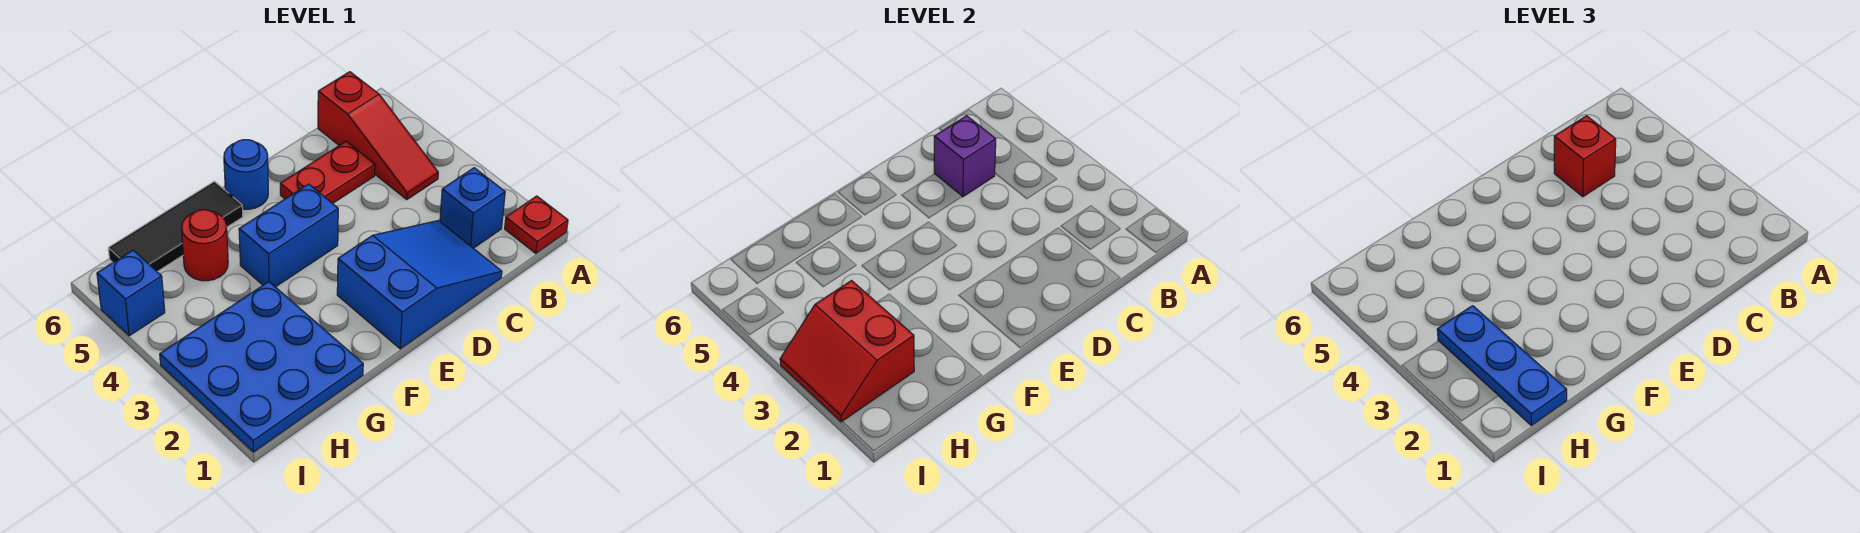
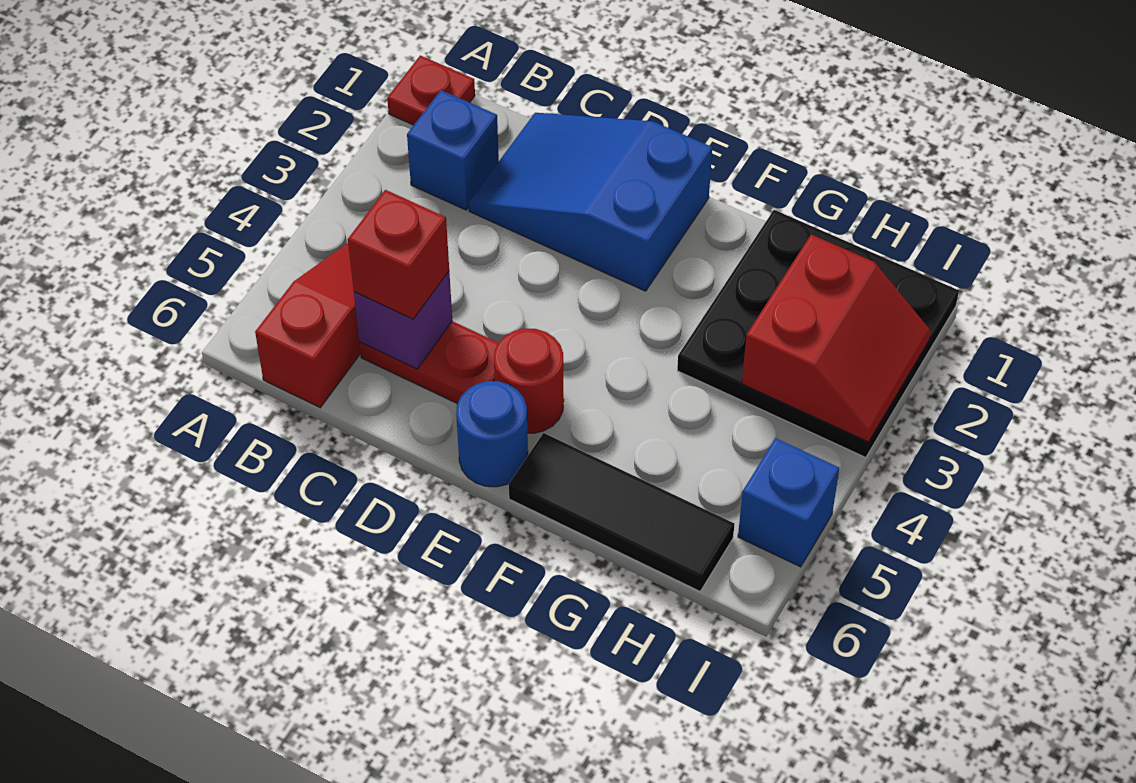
blue 1x2 brick [239,184,338,287] -> none
blue 3x3 plate [160,282,363,452] -> black 3x3 plate [677,210,959,457]
red 1x1 round brick [181,210,228,281] -> red 1x1 round brick moved to [494,328,564,433]
blue 1x3 plate [1437,306,1567,425] -> none

